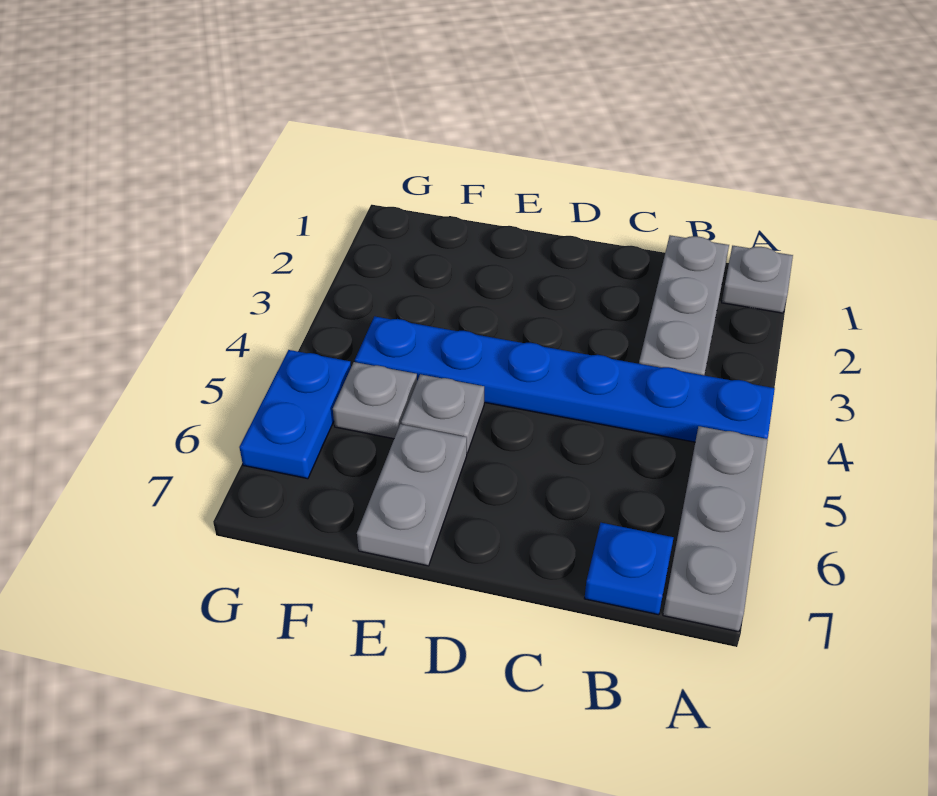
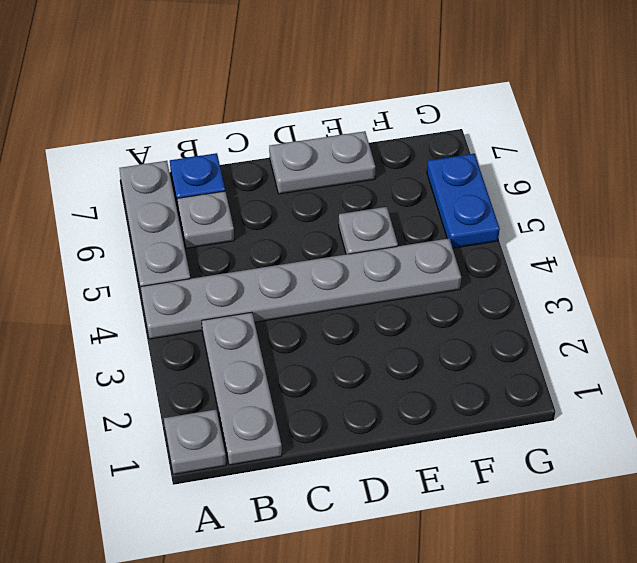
blue 1x6 plate [355,316,775,442] -> grey 1x6 plate [140,238,461,339]
grey 1x2 plate [357,424,467,566] -> grey 1x2 plate turned to [269,131,375,194]
grey 1x1 plate [333,362,417,439] -> grey 1x1 plate moved to [177,191,234,248]

